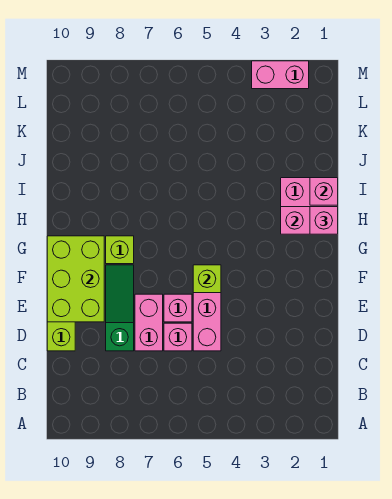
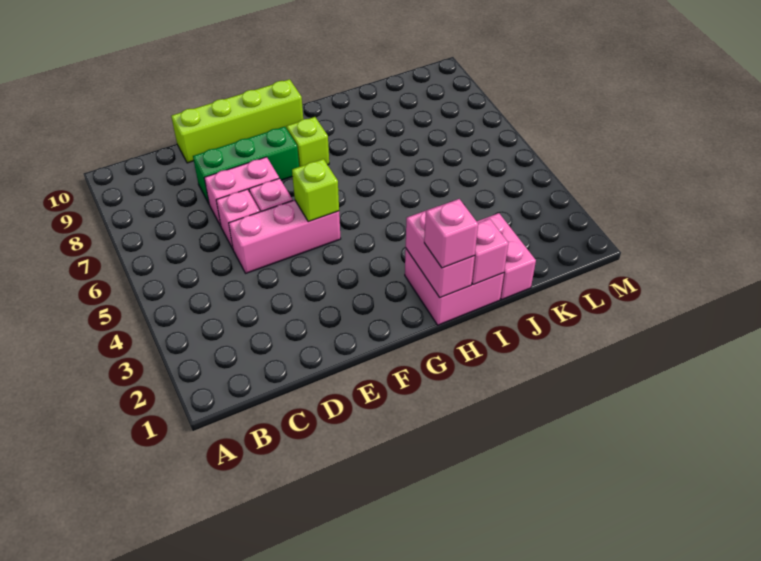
green 1x3 slope [106,265,134,351] -> green 1x3 brick [193,127,299,204]
lime 2x3 brick [47,236,104,322] -> none
pink 1x2 brick [252,61,309,89] -> pink 1x2 brick moved to [477,213,536,300]

